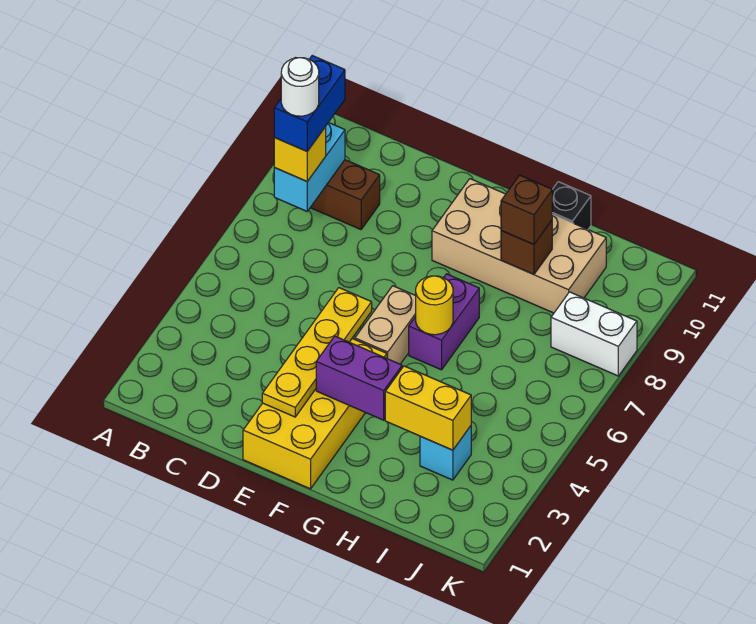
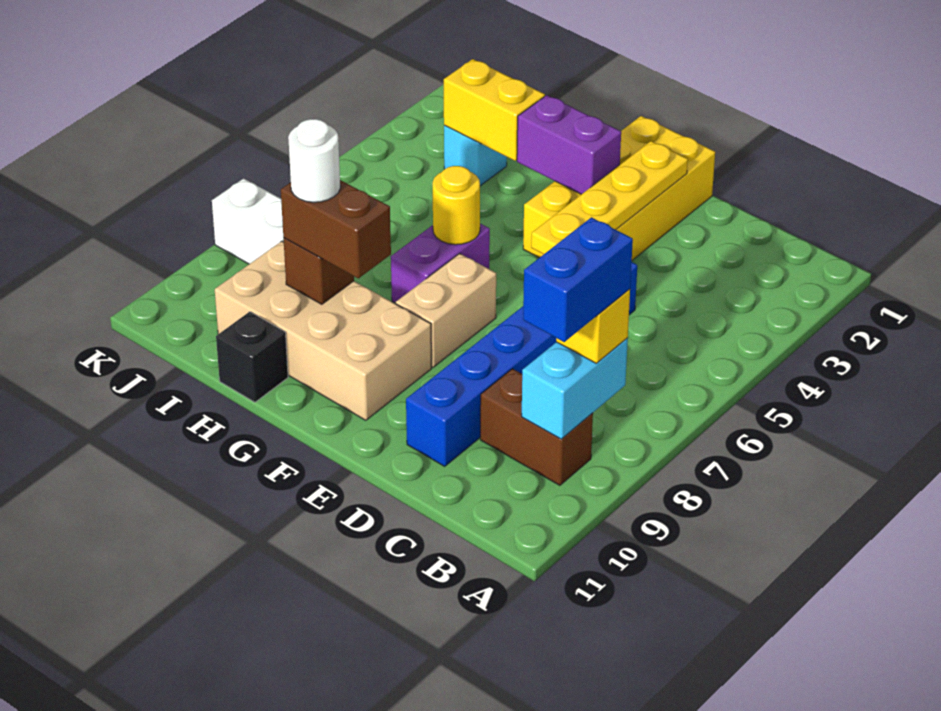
white 1x1 round brick [281,58,319,116] -> white 1x1 round brick moved to [288,119,340,202]
none -> blue 1x6 brick [406,262,637,466]
tan 1x2 brick [355,286,416,364] -> tan 1x2 brick moved to [396,253,496,367]
brown 1x1 brick [501,175,552,244] -> brown 1x2 brick [281,180,391,278]

